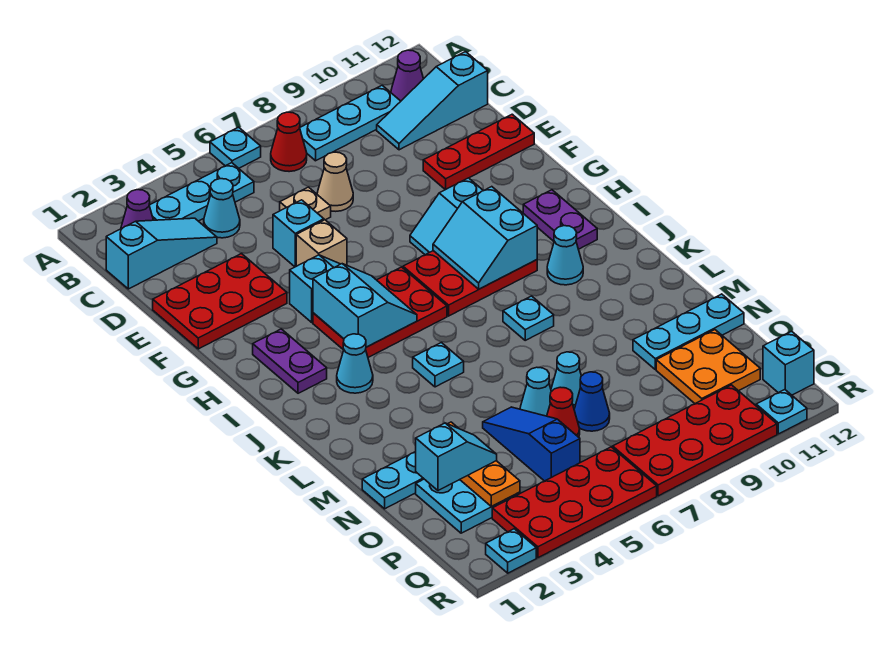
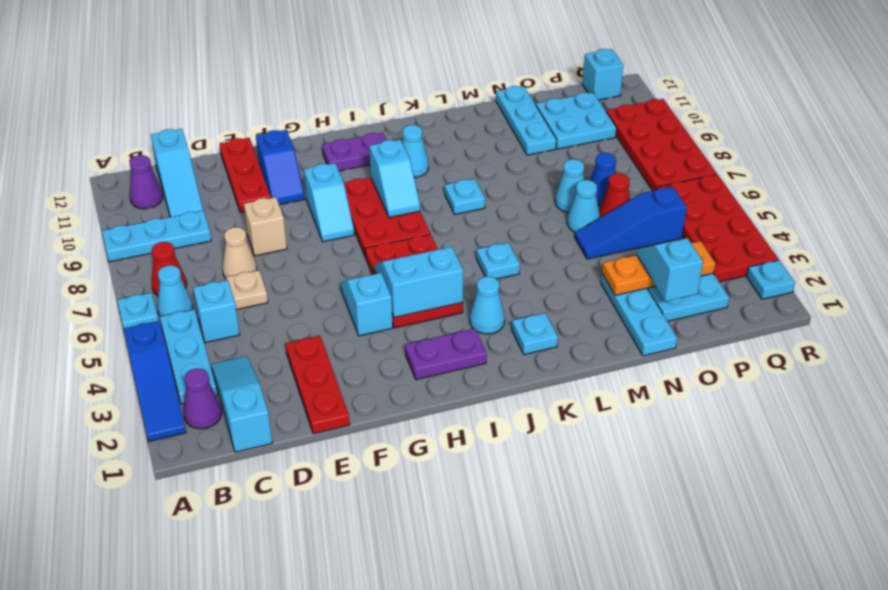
none -> blue 1x3 slope [124,321,186,441]
cyan 1x3 plate [300,85,401,161] -> cyan 1x3 plate turned to [102,210,211,262]
cyan 1x1 cone [204,179,240,238] -> cyan 1x1 cone moved to [157,265,193,316]
red 2x3 plate [153,254,287,349] -> red 1x3 plate [286,336,350,434]
cyan 1x1 brick [273,200,324,267] -> cyan 1x1 brick moved to [193,280,240,343]
tan 1x1 brick [296,220,347,266] -> tan 1x1 brick moved to [244,197,287,256]
none -> blue 1x2 slope [256,130,304,205]
cyan 2x2 slope [433,187,537,289] -> cyan 1x2 slope [369,140,420,217]
orange 2x2 plate [656,330,760,403] -> cyan 2x2 plate [536,92,617,149]
cyan 1x1 plate [756,390,807,434] -> cyan 1x1 plate moved to [512,313,558,354]

